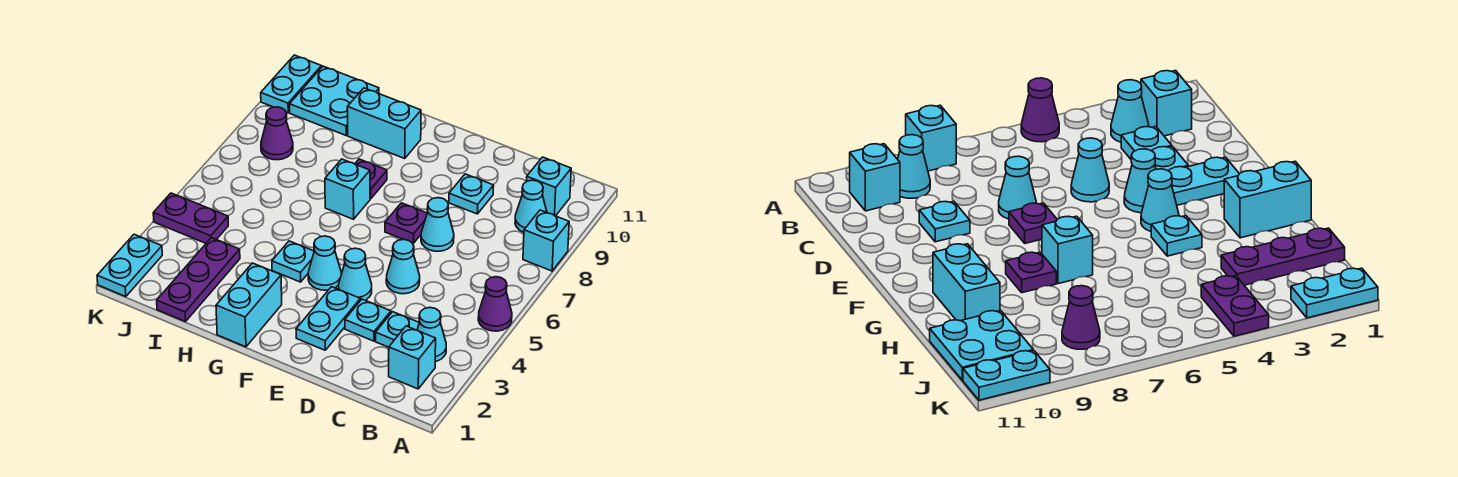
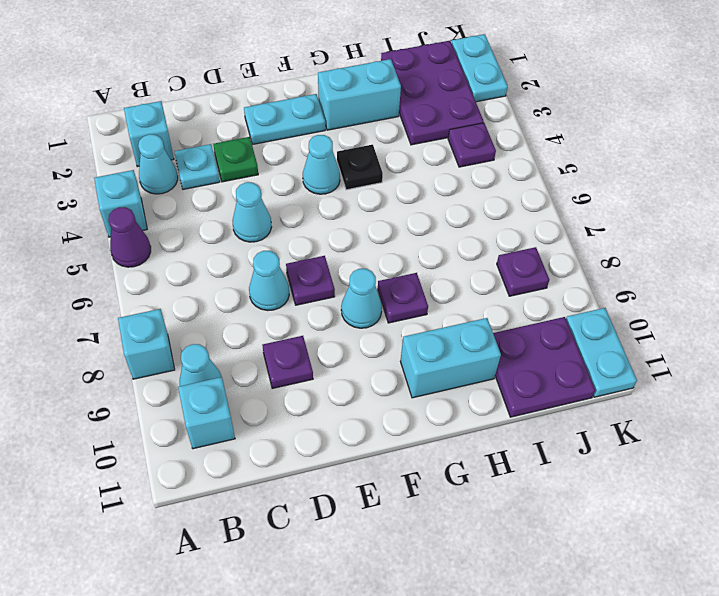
cyan 1x1 plate [345,299,391,341] -> green 1x1 plate [213,137,258,182]
cyan 1x1 plate [449,174,494,214] -> purple 1x1 plate [263,336,313,389]
cyan 1x2 plate [296,287,360,350] -> cyan 1x2 plate turned to [244,94,325,144]
cyan 1x1 cone [339,248,372,301] -> cyan 1x1 cone moved to [341,269,382,328]
cyan 1x2 brick [216,263,282,347] -> cyan 1x2 brick turned to [318,59,401,130]
cyan 1x1 plate [272,241,314,282] -> black 1x1 plate [337,145,383,190]
cyan 1x1 brick [325,159,370,219] -> cyan 1x1 brick moved to [94,170,147,237]
purple 1x3 plate [157,238,240,322] -> purple 2x3 plate [381,41,484,145]
cyan 2x2 plate [290,66,379,135] -> purple 2x2 plate [493,317,595,417]
purple 1x2 plate [153,193,228,243] -> purple 1x1 plate [448,123,496,167]
purple 1x1 cone [261,107,293,160] -> purple 1x1 plate [497,247,549,296]

